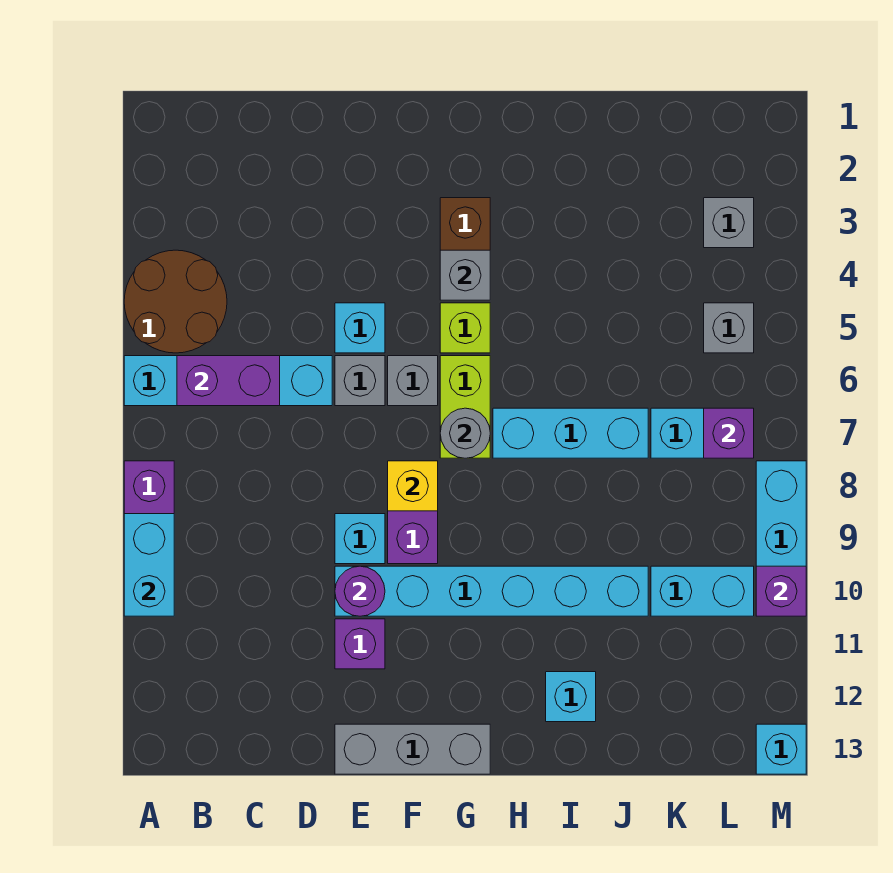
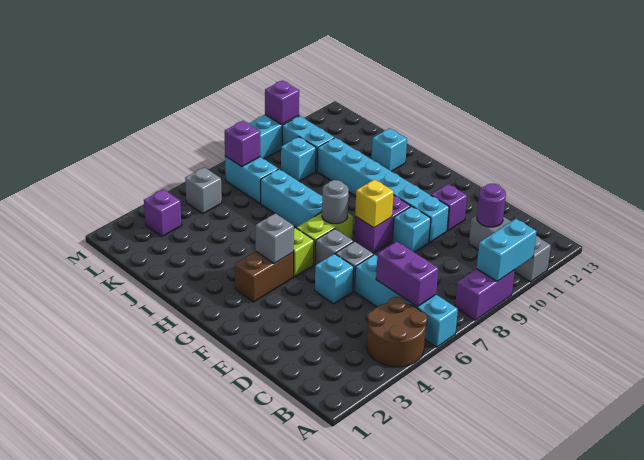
purple 1x1 round brick [335,566,385,616] -> purple 1x1 round brick moved to [477,184,506,227]
grey 1x3 brick [335,724,490,774] -> grey 1x3 brick moved to [469,216,551,282]
grey 1x1 brick [704,198,754,248] -> purple 1x1 brick [144,189,182,237]
cyan 1x1 brick [756,724,806,774] -> cyan 1x1 brick moved to [281,137,316,181]

